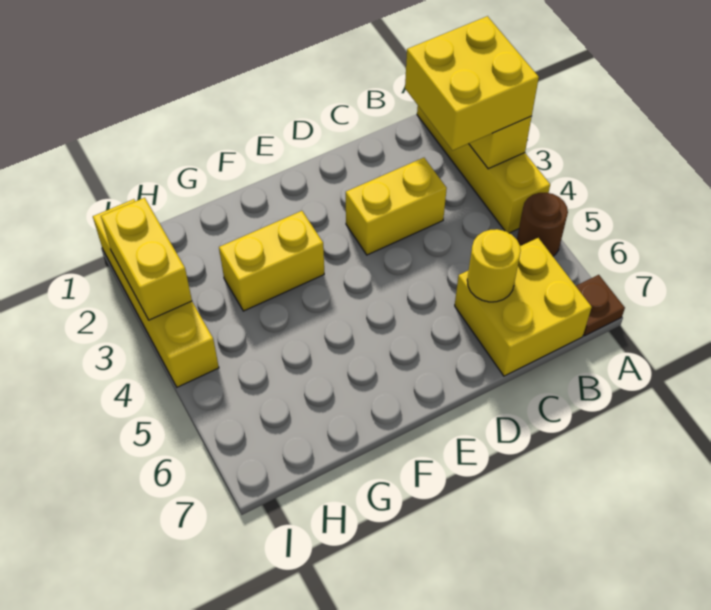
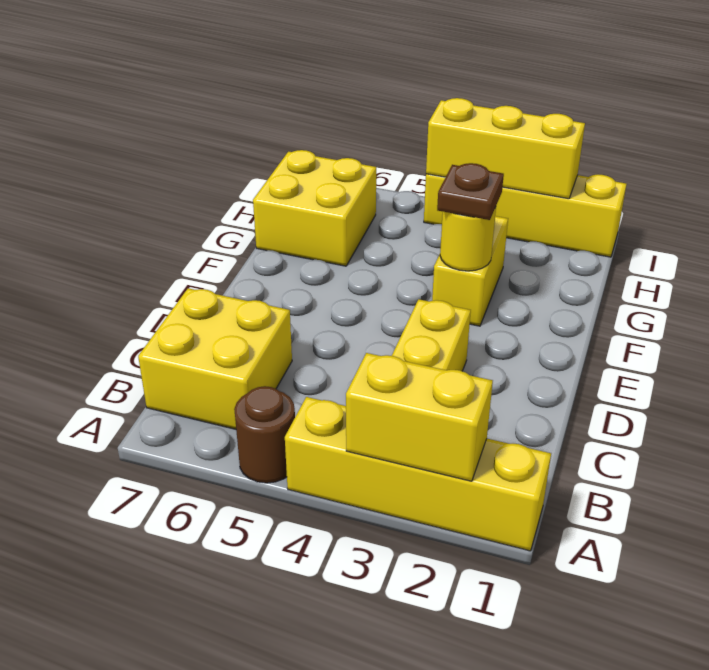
yellow 2x2 brick [405,16,539,150] -> yellow 2x2 brick moved to [253,150,376,266]
brown 1x1 plate [576,275,625,336] -> brown 1x1 plate moved to [437,163,504,220]
yellow 1x1 round brick [467,229,521,302] -> yellow 1x1 round brick moved to [440,207,496,271]
yellow 1x2 brick [101,198,192,320] -> yellow 1x3 brick [426,98,585,199]

